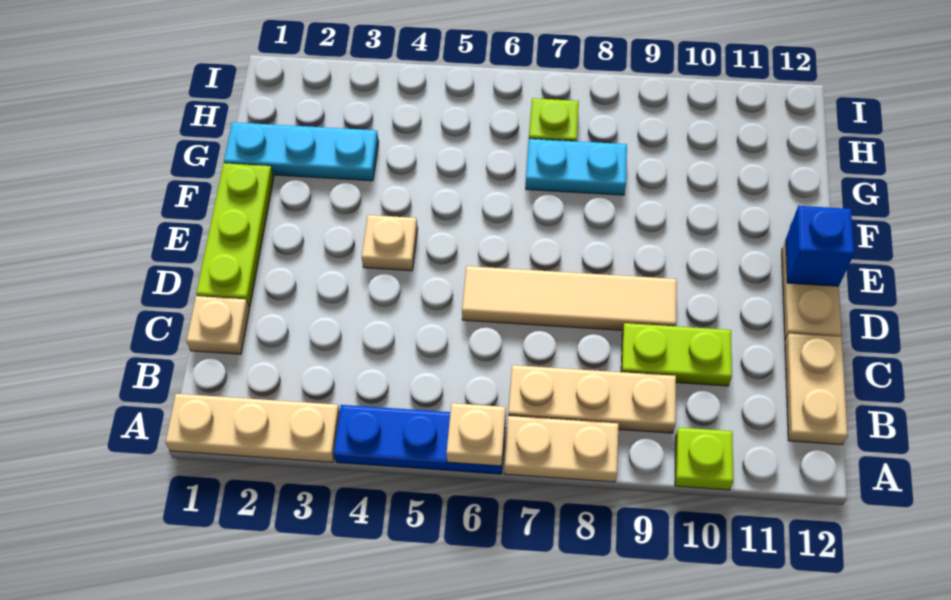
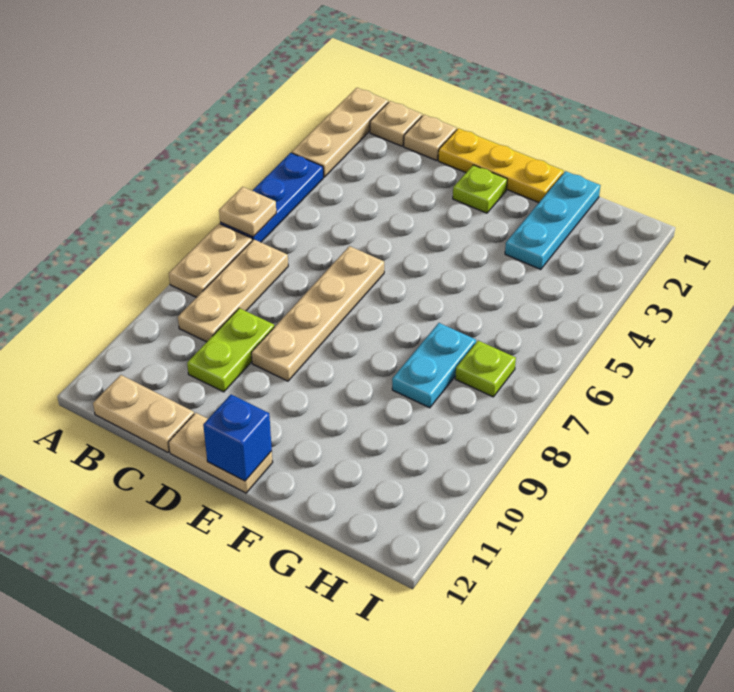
lime 1x1 plate [675,427,733,490] -> lime 1x1 plate moved to [453,165,507,213]
lime 1x3 plate [196,163,274,307] -> yellow 1x3 plate [438,128,563,203]
tan 1x4 tile [462,266,677,330] -> tan 1x4 plate [251,246,384,381]
tan 1x1 plate [362,215,418,271] -> tan 1x1 plate moved to [370,101,422,146]

